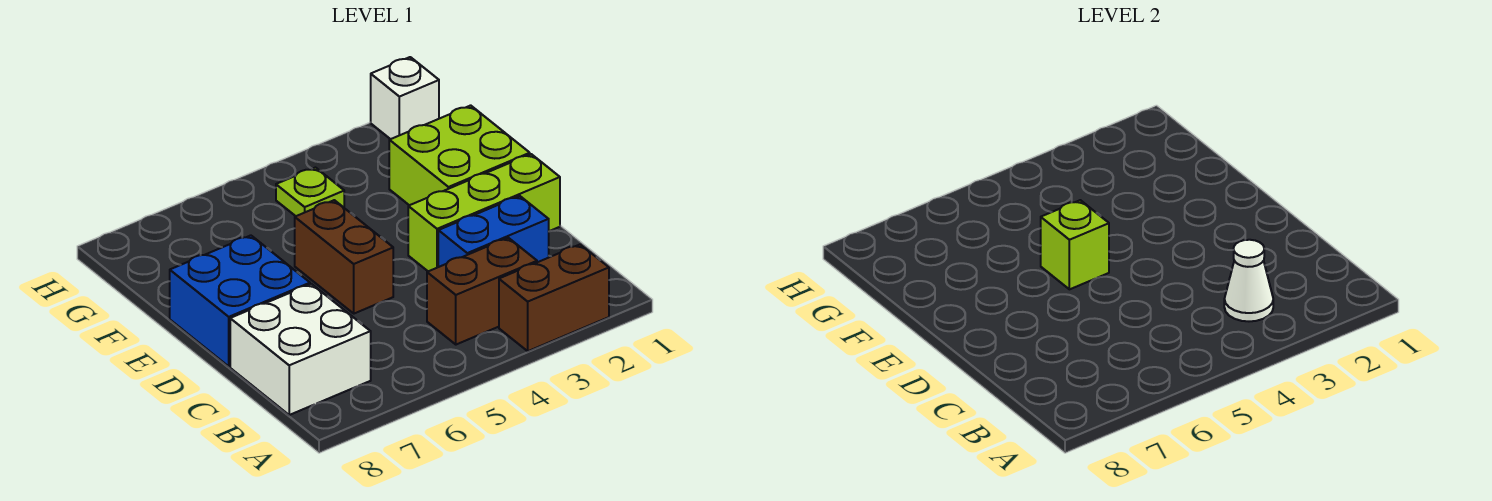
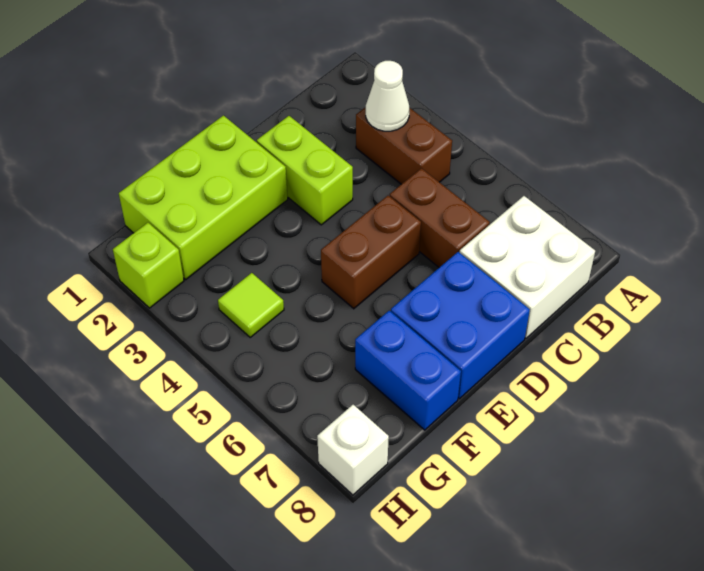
brown 1x2 brick [499,244,609,351] -> brown 1x2 brick moved to [390,168,490,268]
blue 1x2 brick [438,196,549,267] -> blue 1x2 brick moved to [355,311,461,430]
lime 1x3 brick [408,154,560,271] -> lime 1x2 brick [257,116,353,225]
lime 2x2 brick [389,105,530,205] -> lime 2x3 brick [119,116,288,279]
lime 1x1 brick [1041,200,1109,289] -> lime 1x1 brick moved to [113,223,184,308]
lime 1x1 plate [276,168,344,216] -> lime 1x1 tile [218,273,284,337]
white 1x1 brick [371,57,439,139] -> white 1x1 brick moved to [317,405,389,495]

